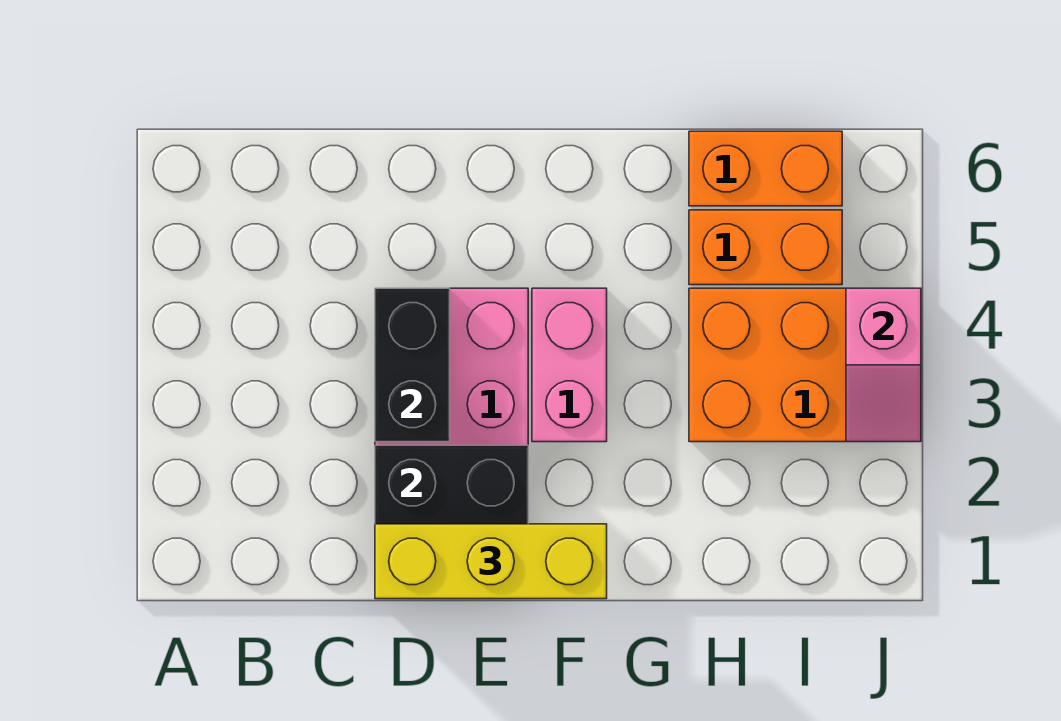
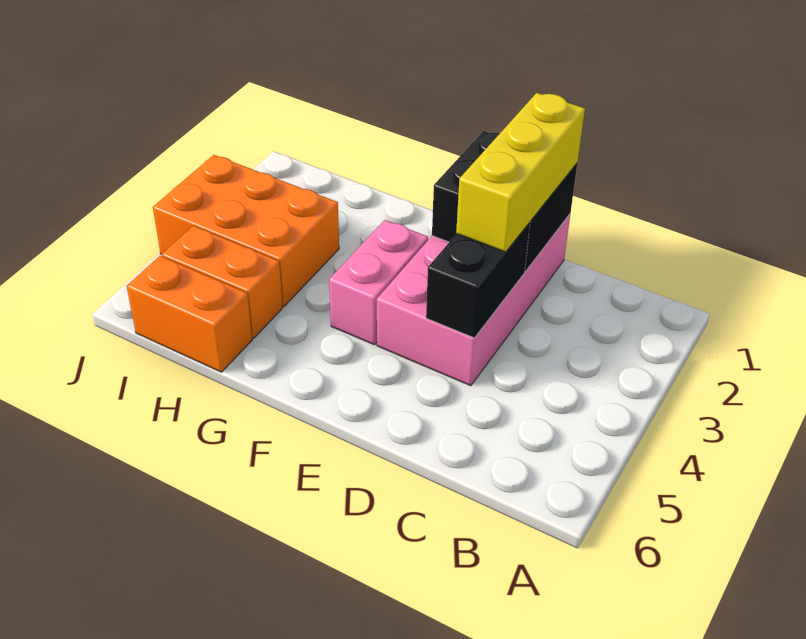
yellow 1x3 brick [375,524,607,599] -> yellow 1x3 brick turned to [456,93,585,252]
pink 1x2 slope [846,288,921,442] -> none

